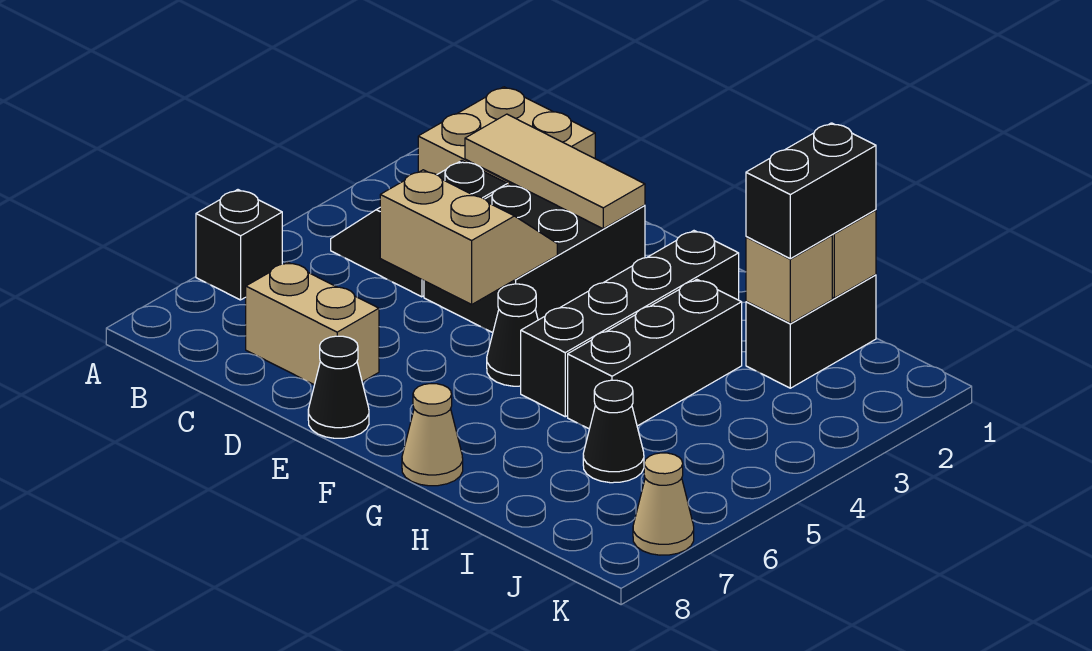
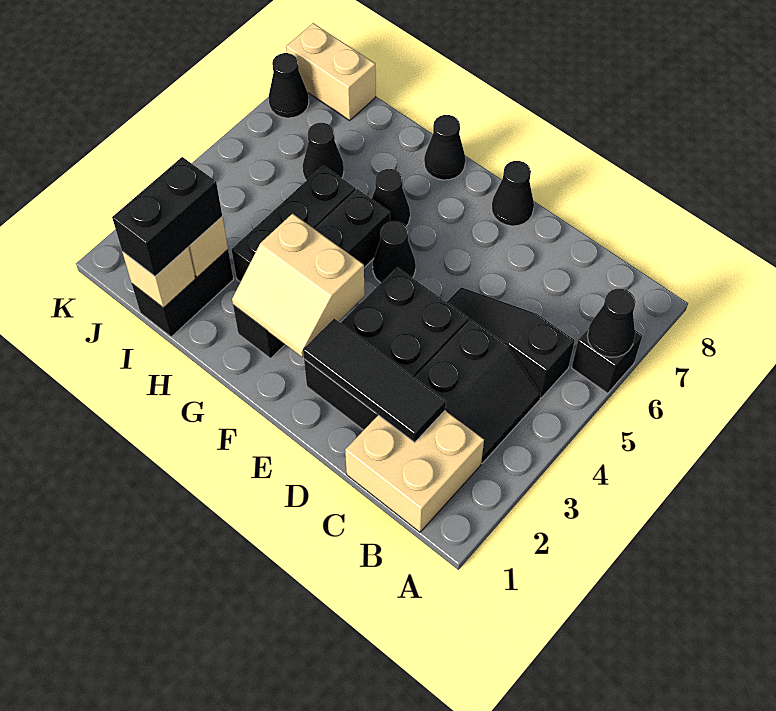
none -> black 1x1 cone [587,289,636,357]
none -> black 1x3 slope [447,287,575,398]
tan 1x3 tile [465,114,645,229] -> black 1x3 tile [303,319,446,442]
tan 1x2 brick [246,262,379,385] -> tan 1x2 brick moved to [286,23,376,120]
tan 2x2 slope [380,170,557,305] -> tan 2x2 slope moved to [232,214,365,357]
none -> black 1x1 cone [372,169,410,226]
tan 1x1 cone [402,384,463,486] -> black 1x1 cone [424,115,465,180]
tan 1x1 cone [633,453,694,555] -> black 1x1 cone [269,53,309,118]

